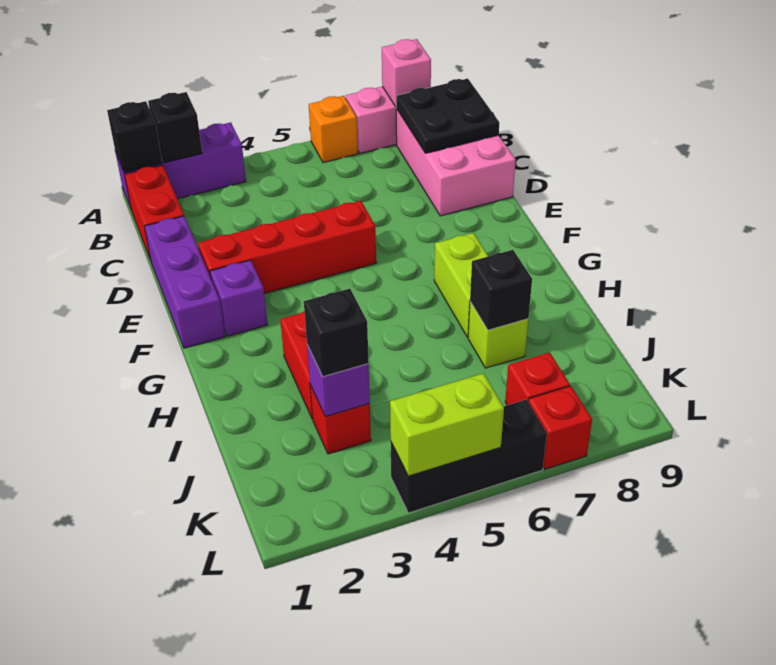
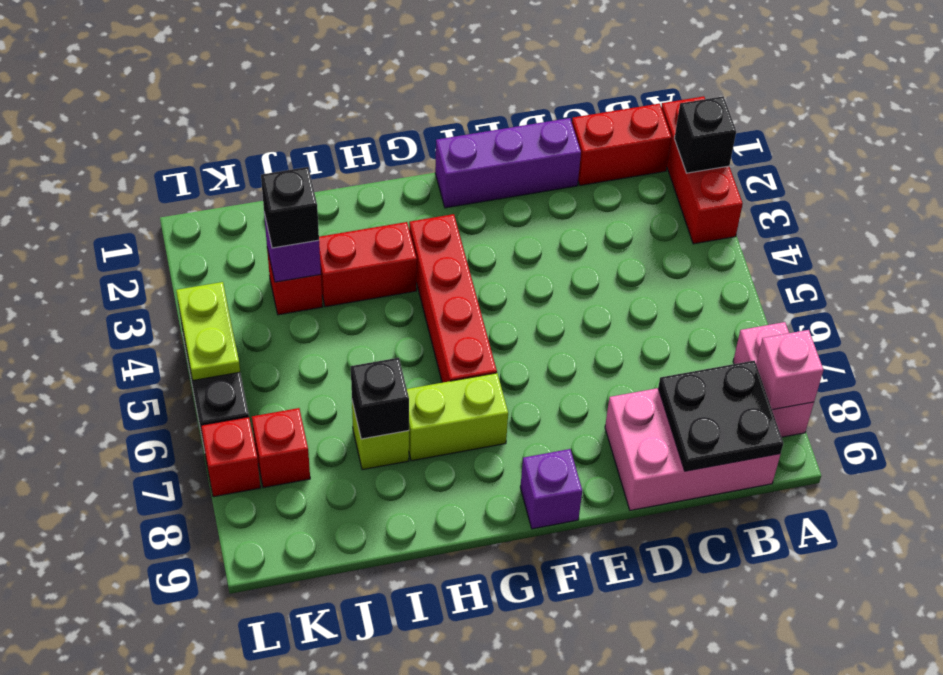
purple 1x3 brick [115,122,246,208] -> red 1x3 brick [661,96,743,244]
black 1x1 brick [107,101,162,172] -> none
orange 1x1 brick [309,96,358,163] -> none
red 1x4 brick [198,201,376,294] -> red 1x4 brick moved to [409,214,497,383]
purple 1x1 brick [210,260,268,336] -> purple 1x1 brick moved to [520,449,582,529]
lime 1x2 brick [390,373,504,476] -> lime 1x2 plate [176,282,240,380]

